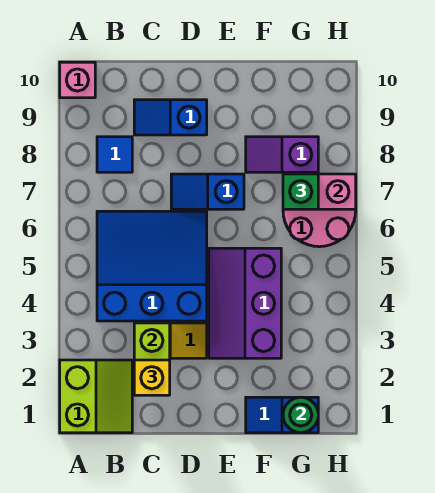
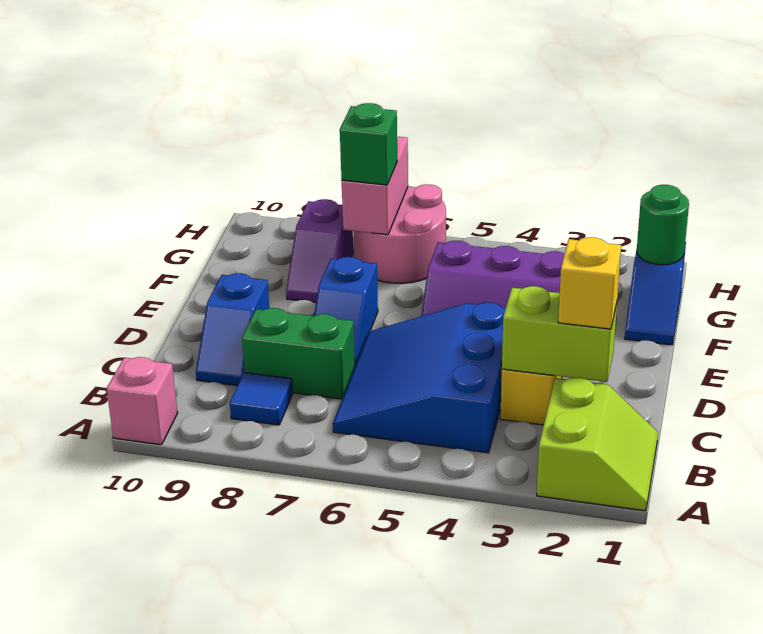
lime 2x2 slope [60,360,132,433] -> lime 2x2 slope turned to [537,378,658,511]
none -> green 1x2 brick [242,308,355,399]

